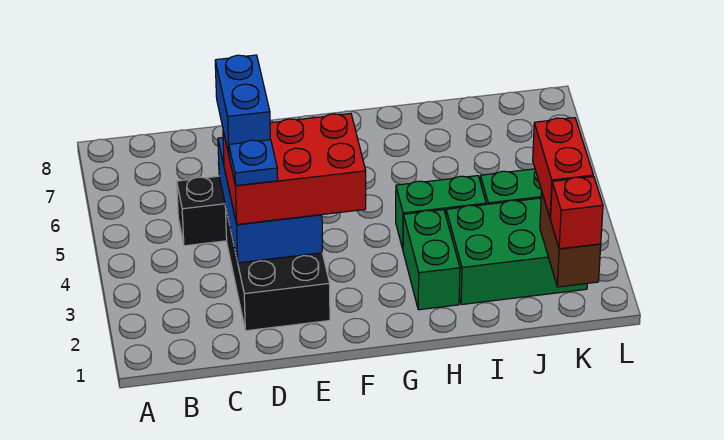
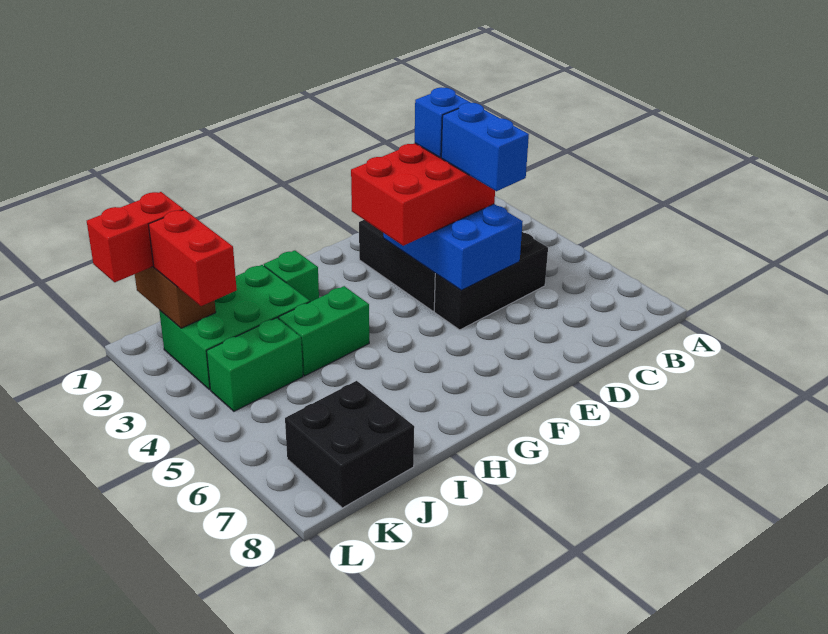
blue 1x1 plate [229,140,278,186] -> blue 1x1 brick [415,87,471,158]
green 1x2 brick [403,210,460,310] -> green 1x1 brick [264,250,319,302]
none -> black 2x2 brick [285,381,414,508]
red 1x1 brick [551,177,603,249] -> red 1x2 brick [87,192,183,282]

